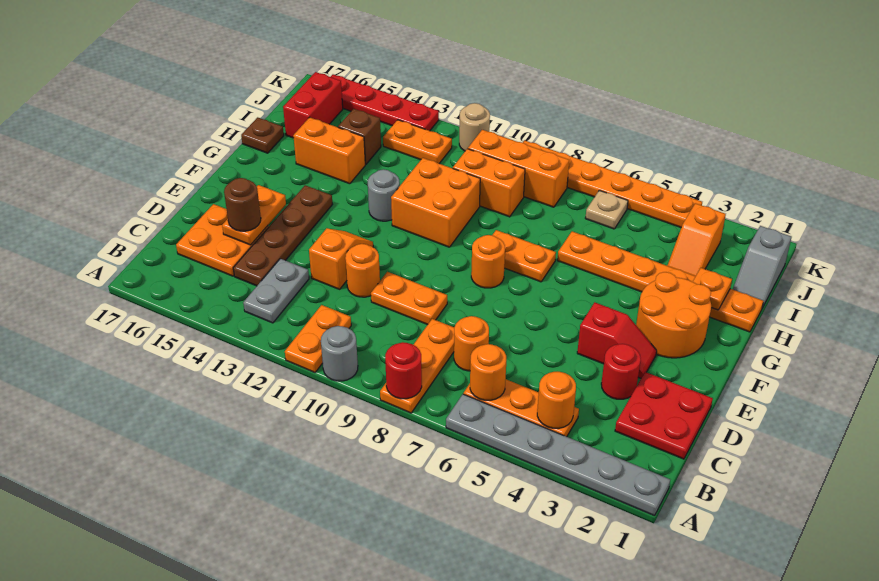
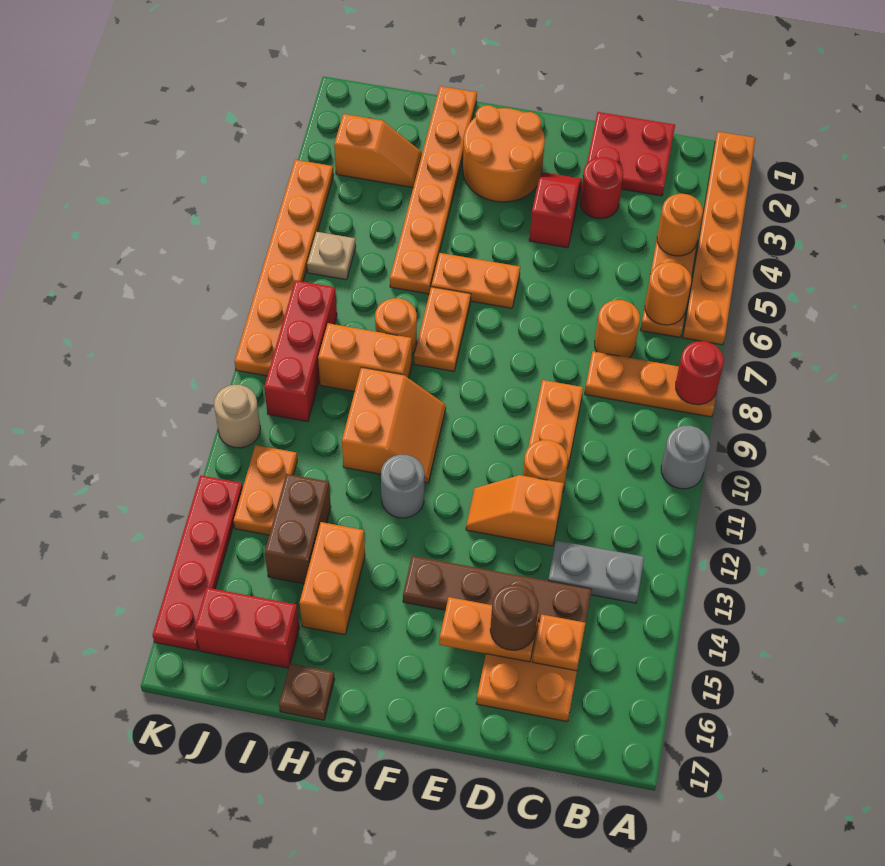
grey 1x6 plate [446,394,670,516] -> orange 1x6 plate [683,132,755,345]
orange 1x2 plate [285,305,351,372] -> orange 1x2 plate moved to [431,253,520,308]
orange 1x1 round brick [471,235,505,288] -> orange 1x1 round brick moved to [375,298,417,354]
orange 2x2 brick [391,158,480,247] -> orange 2x2 slope [342,367,446,483]
orange 1x1 plate [693,268,732,310] -> orange 1x1 plate moved to [533,614,585,671]
grey 1x2 slope [733,226,791,308] -> none
orange 1x2 brick [453,149,525,217] -> orange 1x2 brick turned to [318,323,412,392]
brown 1x1 brick [338,109,381,164] -> brown 1x2 brick [265,474,331,584]
orange 1x3 brick [468,130,569,207] -> red 1x3 brick [264,280,337,422]

